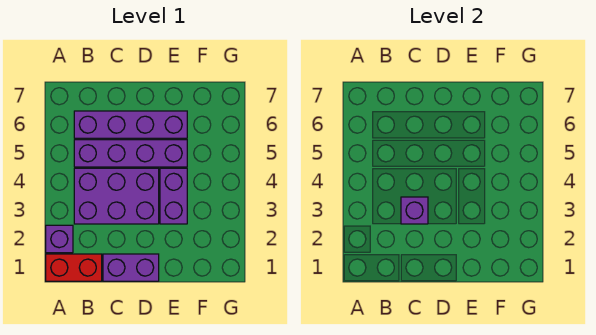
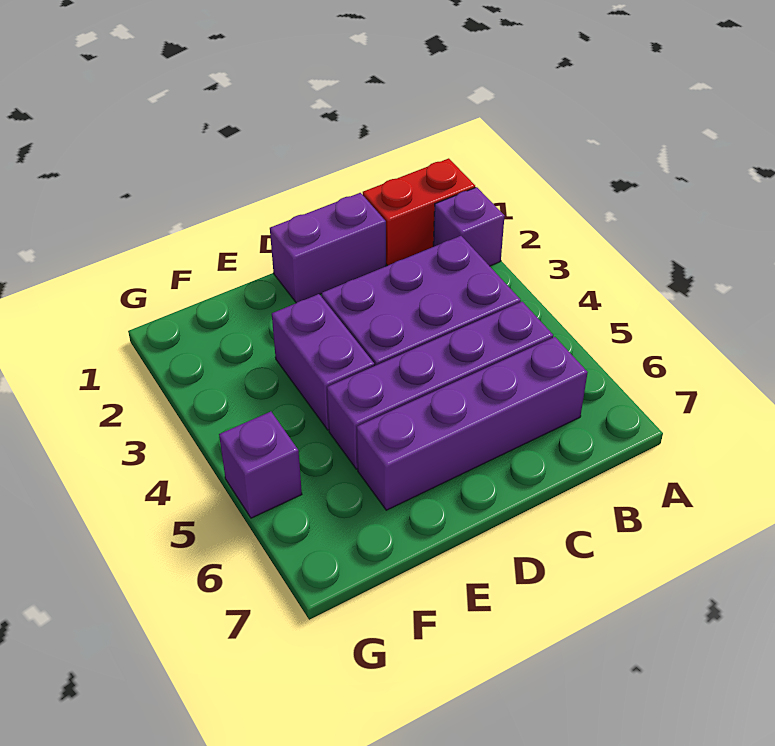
purple 1x1 brick [401,197,428,224] -> purple 1x1 brick moved to [219,412,302,518]

